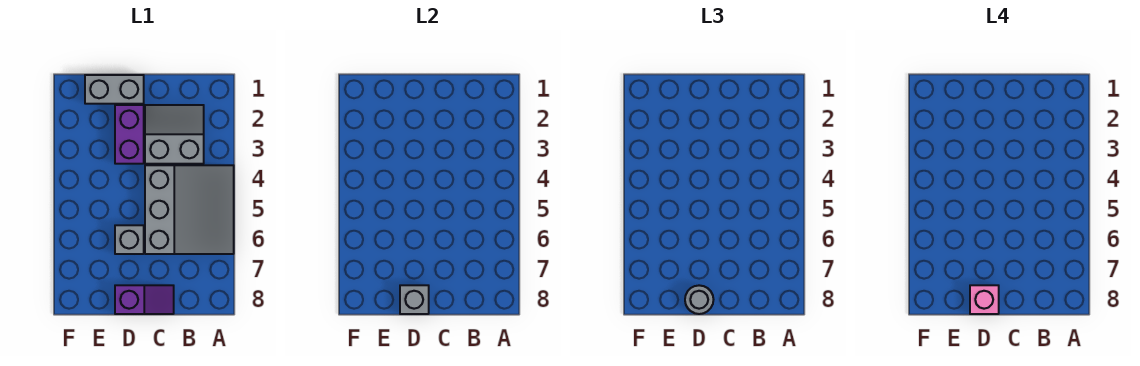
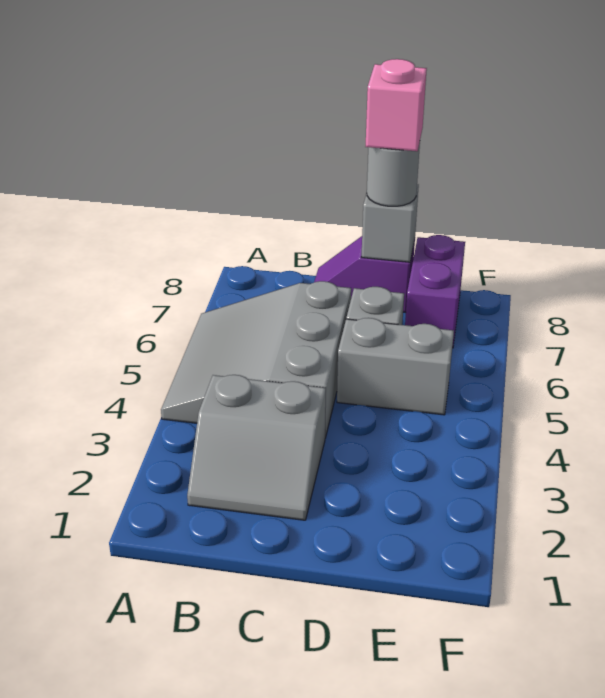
grey 1x2 brick [85,75,144,104] -> grey 1x2 brick moved to [337,318,454,415]
purple 1x2 brick [115,105,144,164] -> purple 1x2 brick moved to [405,235,465,348]

